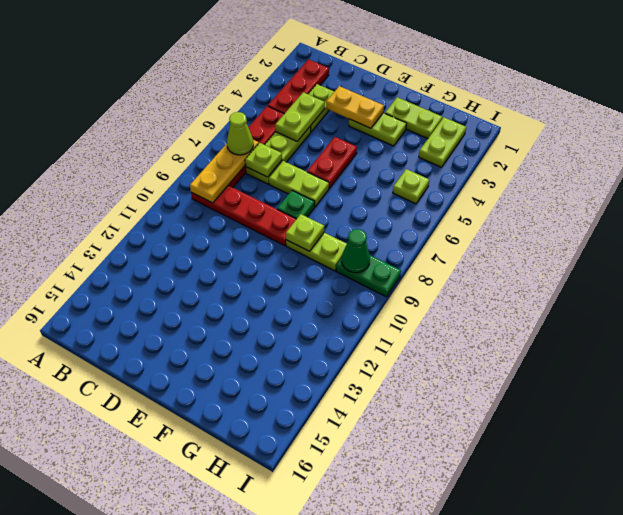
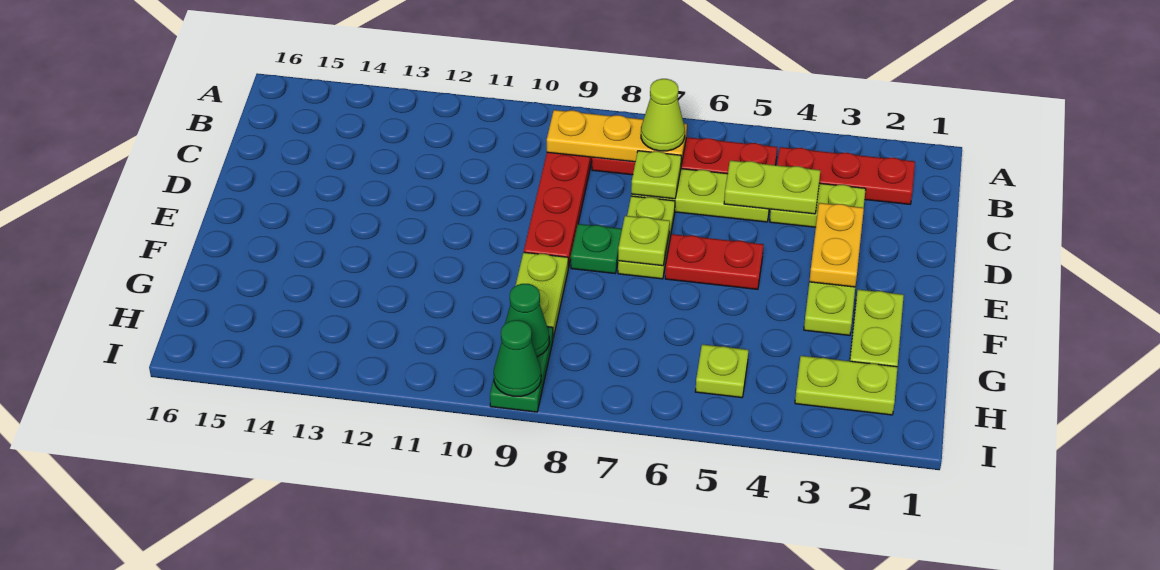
lime 1x1 plate [286,214,324,251] -> lime 1x1 plate moved to [618,216,670,266]
none -> green 1x1 cone [494,320,541,396]

